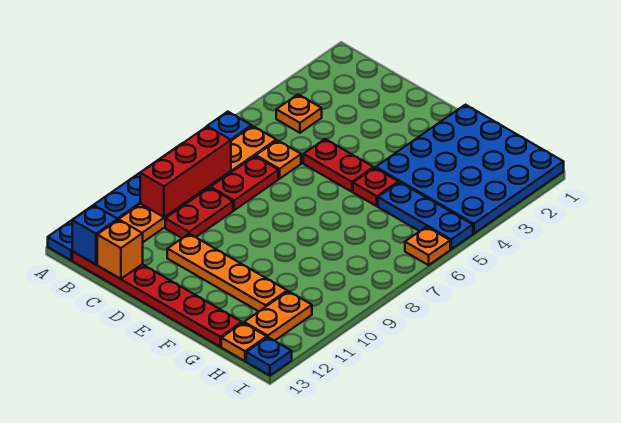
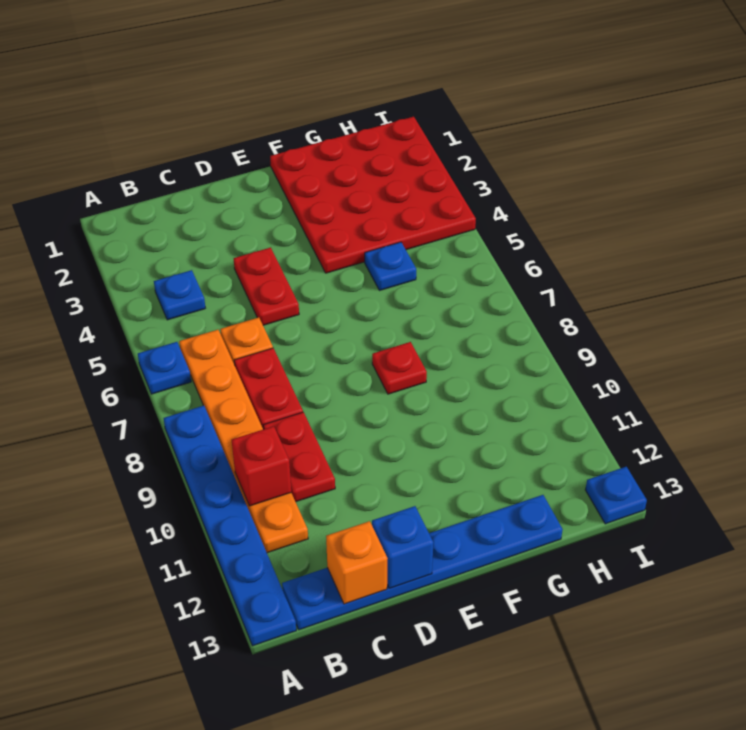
orange 1x1 plate [276,95,322,133] -> blue 1x1 plate [154,270,205,320]
red 1x3 brick [140,126,231,217] -> red 1x1 brick [232,426,291,506]
red 1x6 plate [72,251,242,347] -> blue 1x6 plate [282,495,563,630]
blue 1x1 brick [72,205,118,264] -> blue 1x1 brick moved to [372,506,433,588]
red 1x2 plate [303,139,374,192] -> red 1x2 plate turned to [234,247,299,325]
orange 1x4 plate [167,234,287,311] -> none
blue 4x4 plate [376,105,564,234] -> red 4x4 plate [270,117,476,273]
red 1x1 plate [353,168,398,206] -> red 1x1 plate moved to [372,342,427,394]
blue 1x3 plate [378,182,473,249] -> blue 1x1 plate [365,242,416,290]
orange 1x2 plate [244,291,312,341] -> none
orange 1x1 plate [221,323,267,361] -> none
orange 1x1 plate [405,227,450,265] -> none

